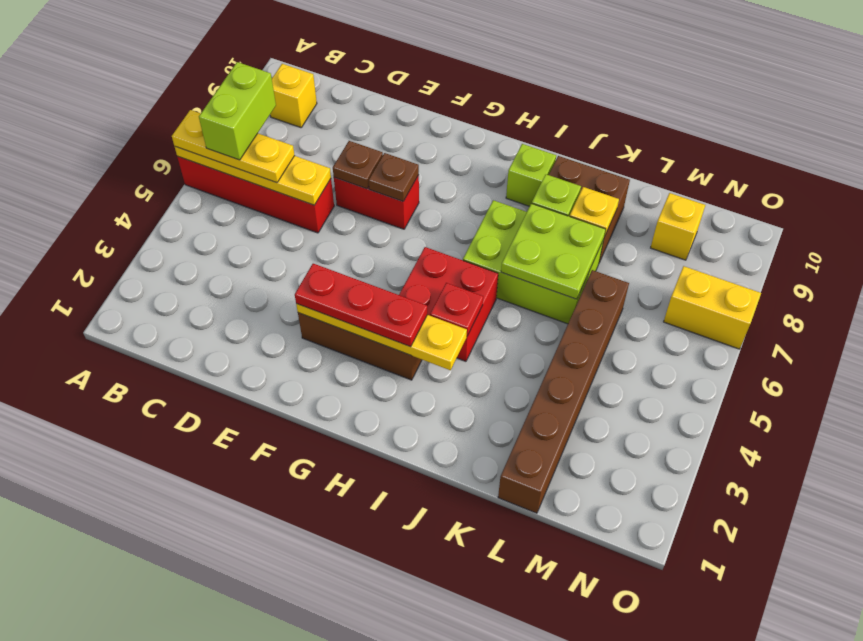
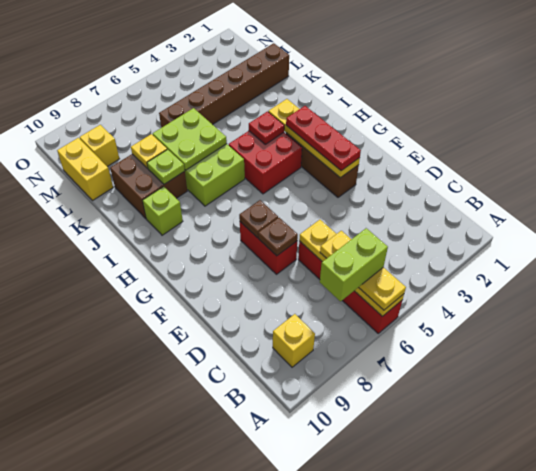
yellow 1x2 brick [664,266,761,349] -> yellow 1x2 brick moved to [57,138,113,201]

